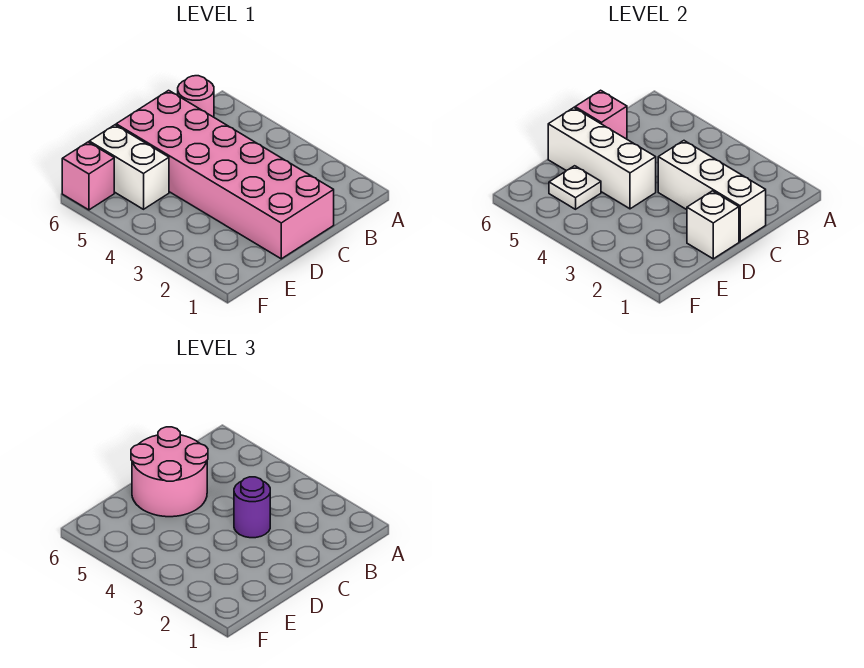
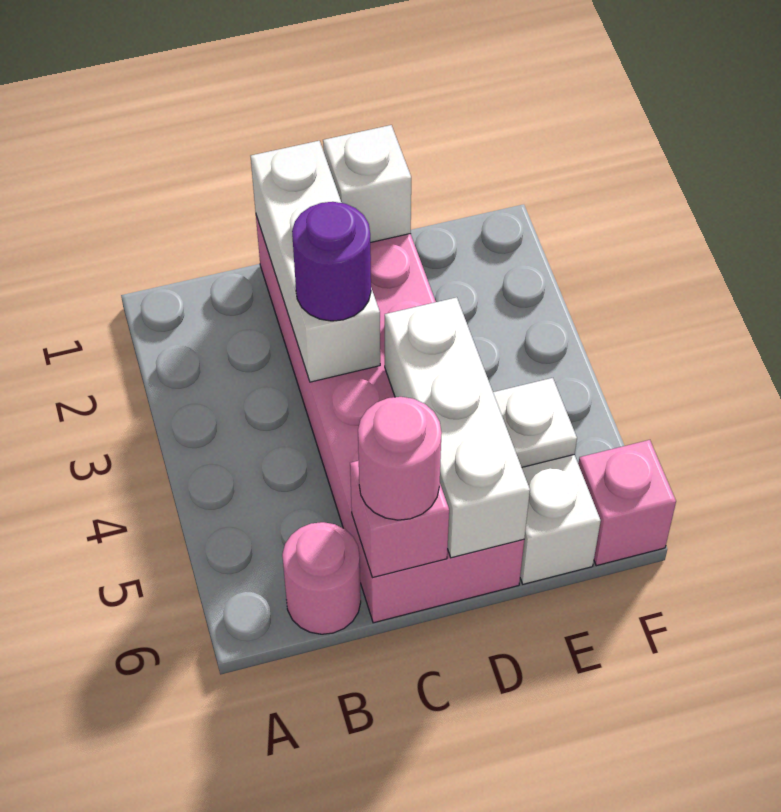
pink 2x2 round brick [131,427,208,517] -> pink 1x1 round brick [358,397,442,520]

